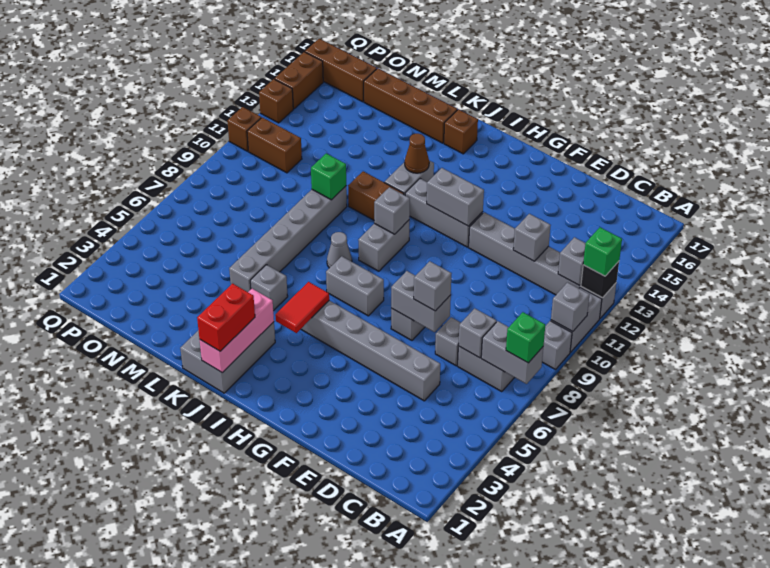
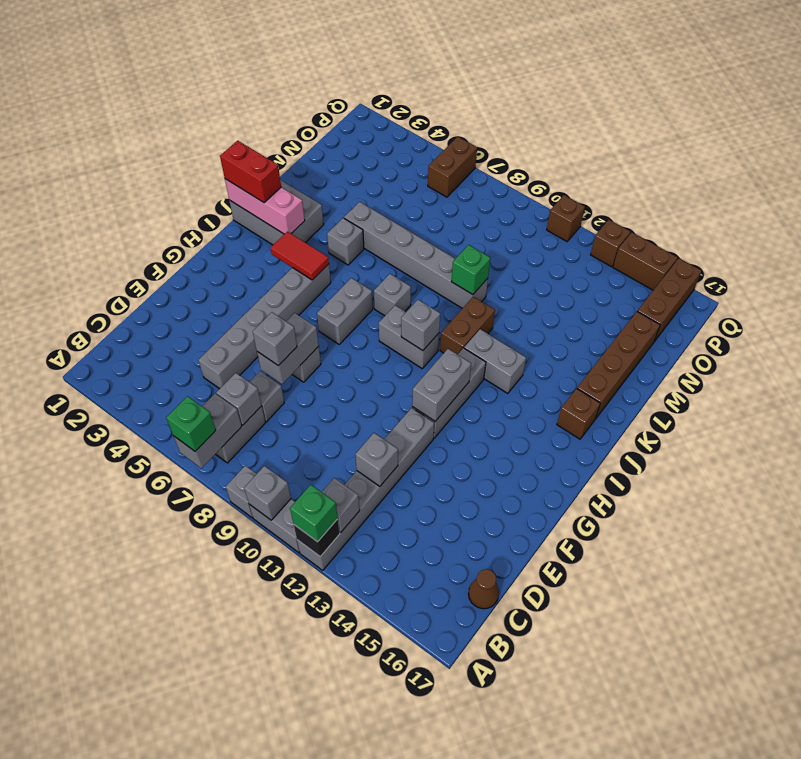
grey 1x1 cone [327,232,352,268] -> grey 1x1 brick [374,274,411,316]
brown 1x1 cone [405,134,429,173] -> brown 1x1 cone moved to [468,569,499,609]
brown 1x2 brick [247,117,302,173] -> brown 1x2 brick moved to [428,137,477,197]

